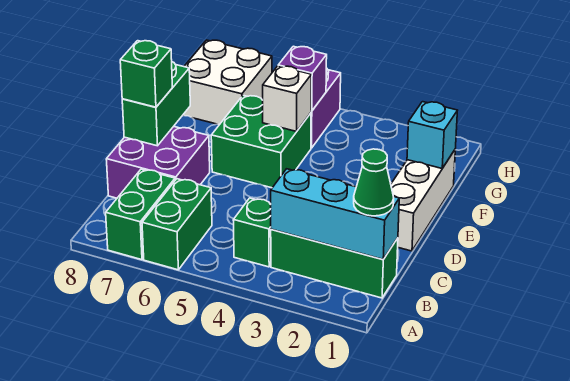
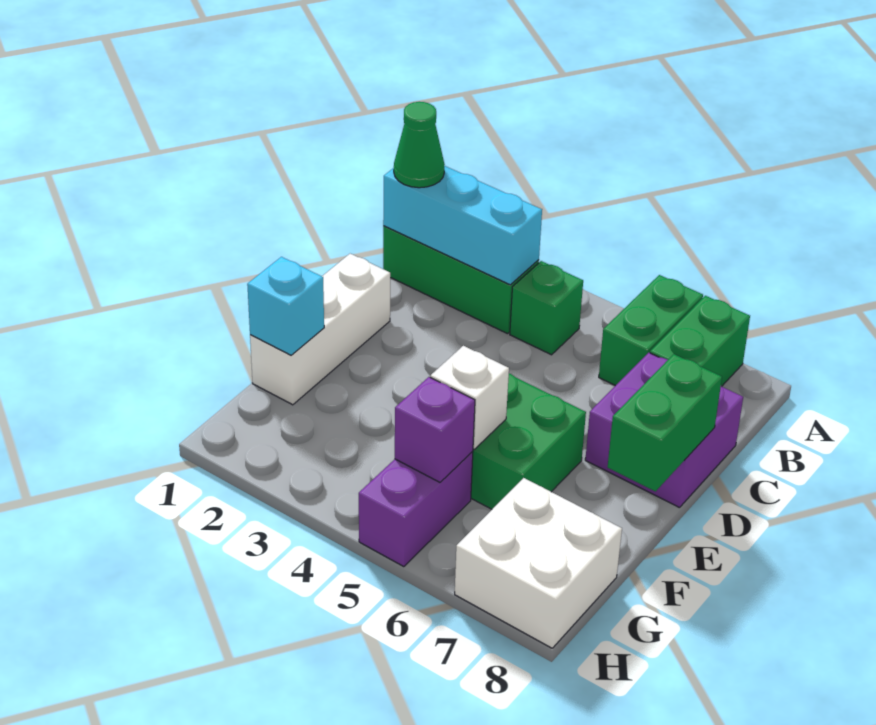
green 1x1 brick [120,41,172,107] -> none

